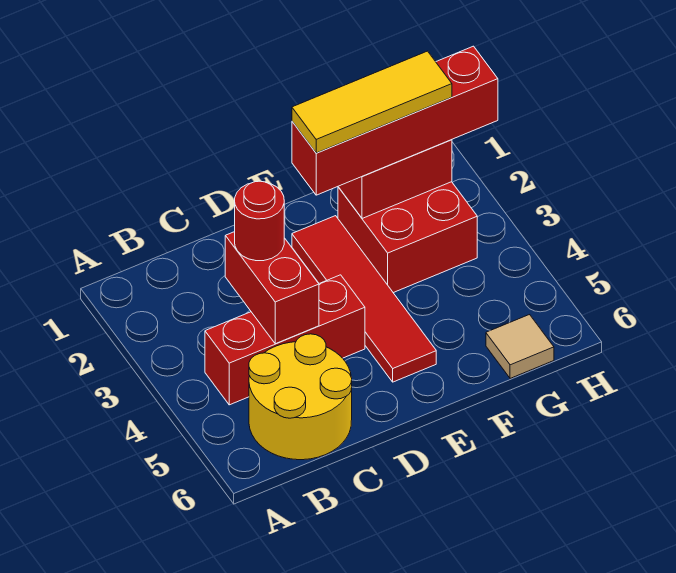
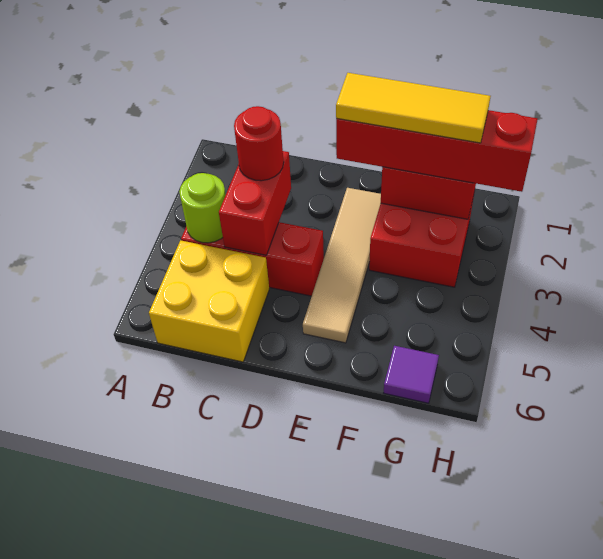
none -> lime 1x1 round brick [179,173,226,243]
yellow 2x2 round brick [249,334,352,460] -> yellow 2x2 brick [149,240,269,362]
red 1x4 tile [292,216,436,382] -> tan 1x4 tile [303,188,381,343]
tan 1x1 tile [486,315,554,378] -> purple 1x1 tile [384,346,439,403]

